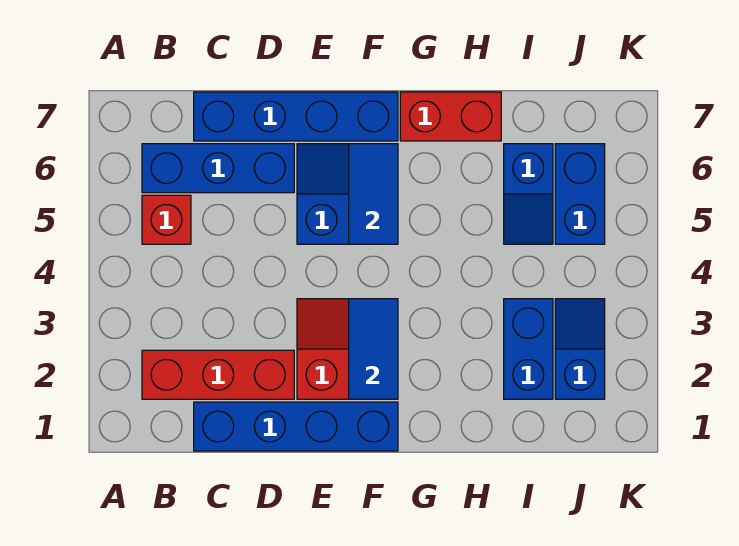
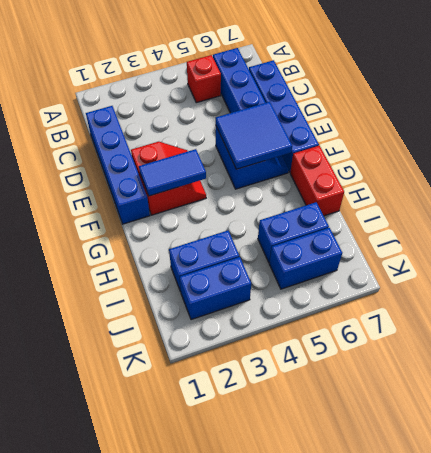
red 1x3 brick [142,350,294,399] -> none
blue 1x2 tile [349,144,398,244] -> blue 2x2 tile [216,102,292,169]
blue 1x2 slope [504,144,553,244] -> blue 1x2 brick [258,202,329,263]
blue 1x2 slope [555,299,605,399] -> blue 1x2 brick [180,257,251,320]

